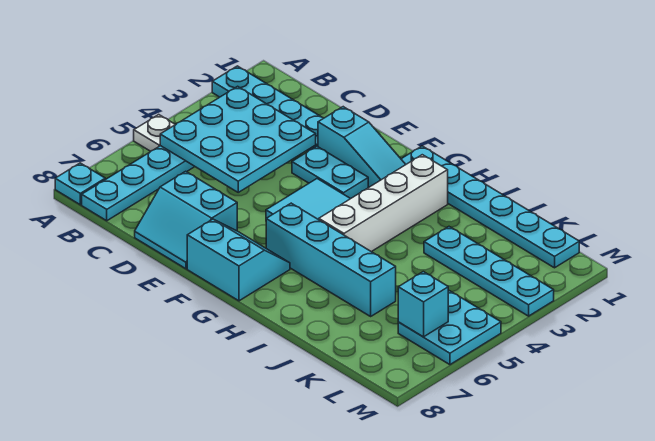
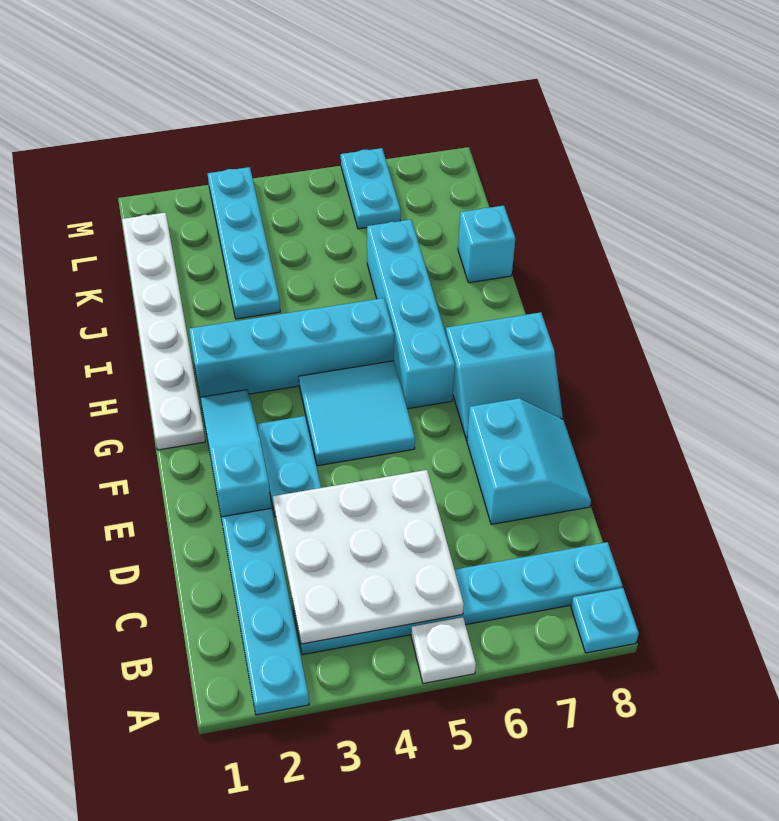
cyan 3x3 plate [160,86,316,192] -> white 3x3 plate [273,470,464,644]
cyan 2x2 slope [187,219,290,301] -> cyan 2x2 slope turned to [446,312,563,440]
cyan 1x6 plate [401,146,579,268] -> white 1x6 plate [122,213,205,450]
white 1x4 brick [319,155,448,252] -> cyan 1x4 brick [189,298,394,397]
cyan 2x2 plate [398,291,501,365] -> cyan 1x2 plate [341,148,401,229]
cyan 1x1 brick [398,272,448,337] -> cyan 1x1 brick moved to [458,206,515,283]

